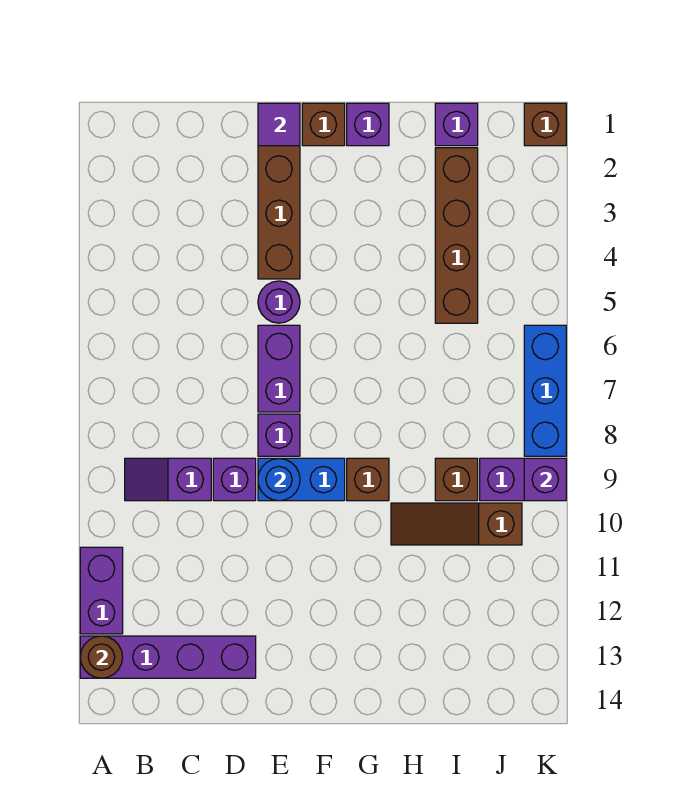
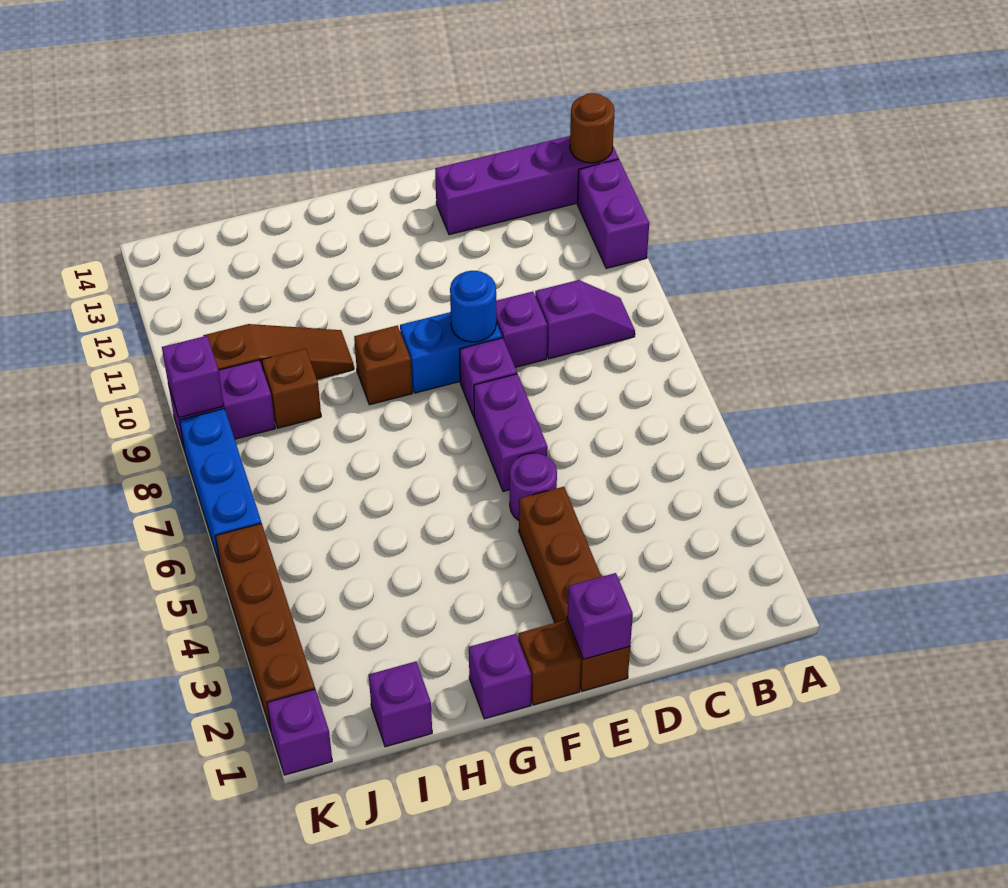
purple 1x1 tile [258,103,300,146] -> purple 1x1 brick [567,573,633,659]
brown 1x4 brick [435,148,478,323] -> brown 1x4 brick moved to [215,523,315,730]
brown 1x1 brick [524,103,566,146] -> purple 1x1 brick [267,689,332,775]

